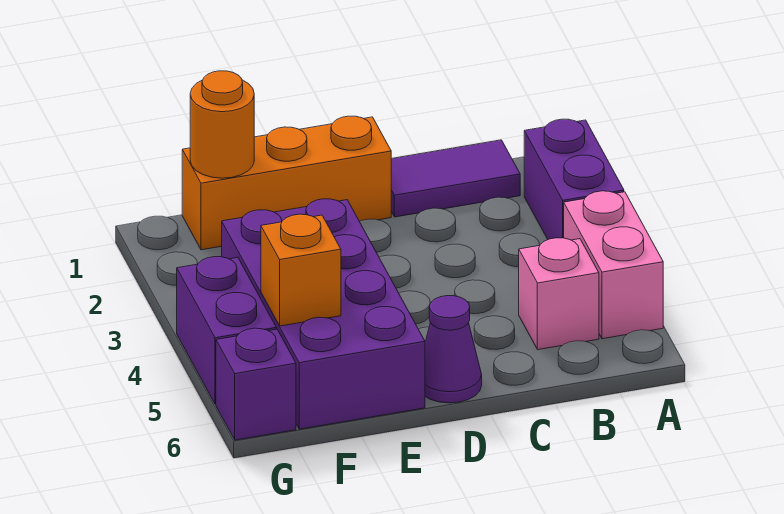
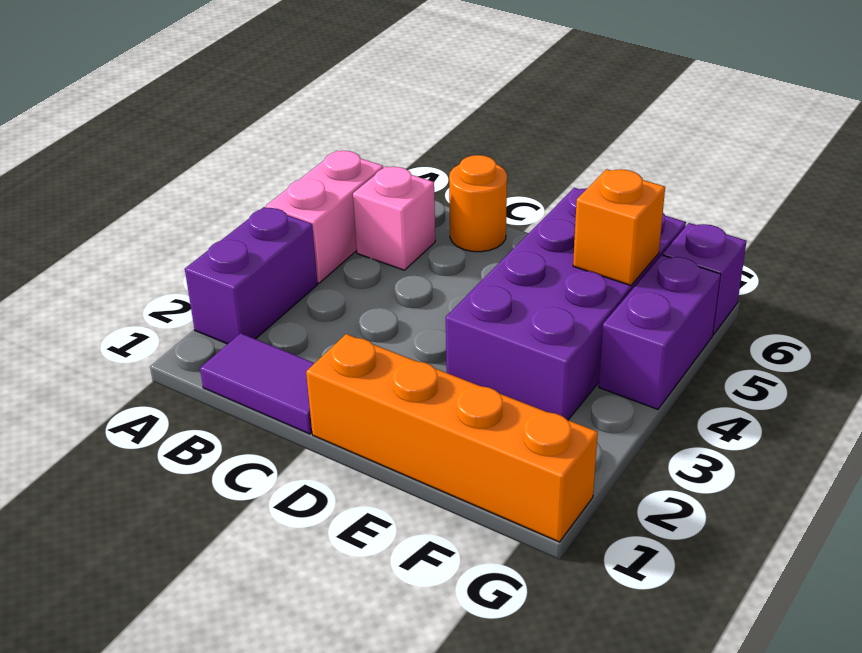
orange 1x3 brick [182,116,391,250] -> orange 1x4 brick [306,334,598,542]
purple 1x1 cone [425,296,482,403] -> none
orange 1x1 round brick [190,71,254,178] -> orange 1x1 round brick moved to [449,155,507,252]

